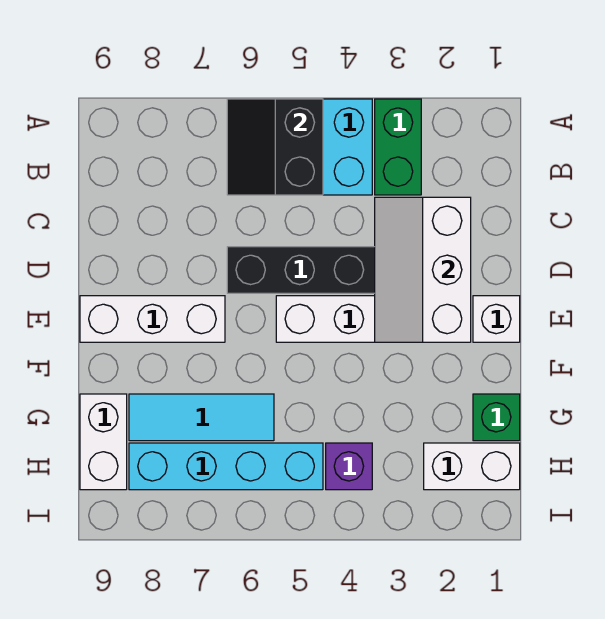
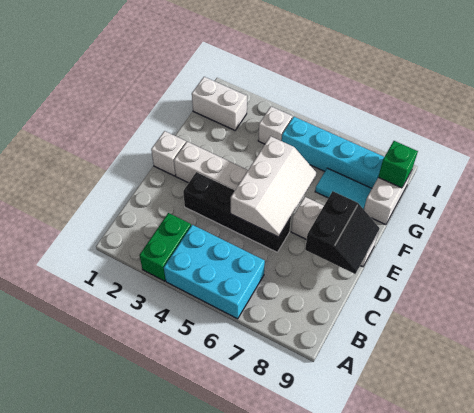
black 2x2 slope [227,99,323,195] -> black 2x2 slope moved to [305,191,379,274]
white 2x3 slope [375,197,471,342] -> white 2x3 slope moved to [231,136,316,237]
green 1x1 brick [473,394,520,441] -> green 1x1 brick moved to [378,141,418,188]
cyan 1x3 tile [129,394,274,441] -> cyan 1x2 tile [315,168,372,209]
purple 1x1 brick [326,443,372,490] -> white 1x1 brick [258,107,292,144]

